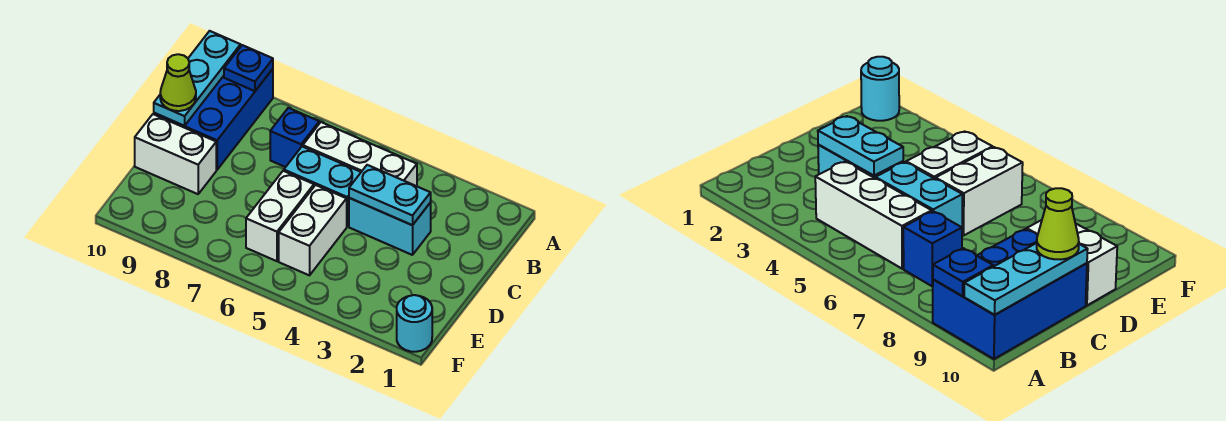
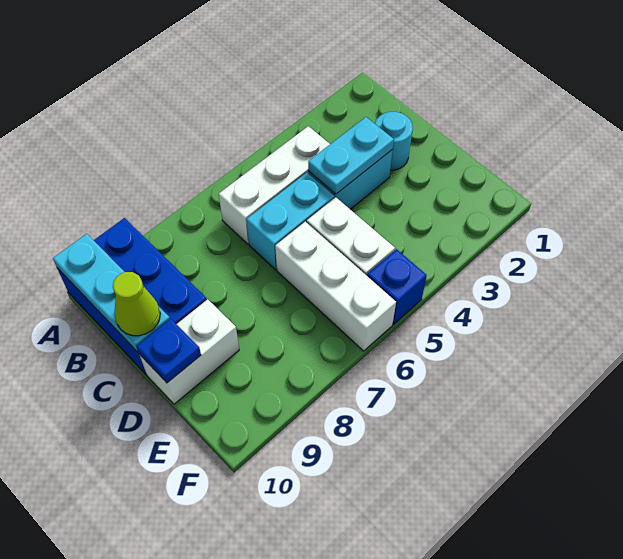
blue 1x1 plate [224,45,273,91] -> blue 1x1 plate moved to [137,319,201,383]
blue 1x1 brick [270,108,319,167] -> blue 1x1 brick moved to [367,249,427,324]
white 1x2 brick [246,171,314,261] -> white 1x3 brick [275,222,396,351]
cyan 1x1 round brick [397,295,432,352] -> cyan 1x1 round brick moved to [375,112,413,170]

